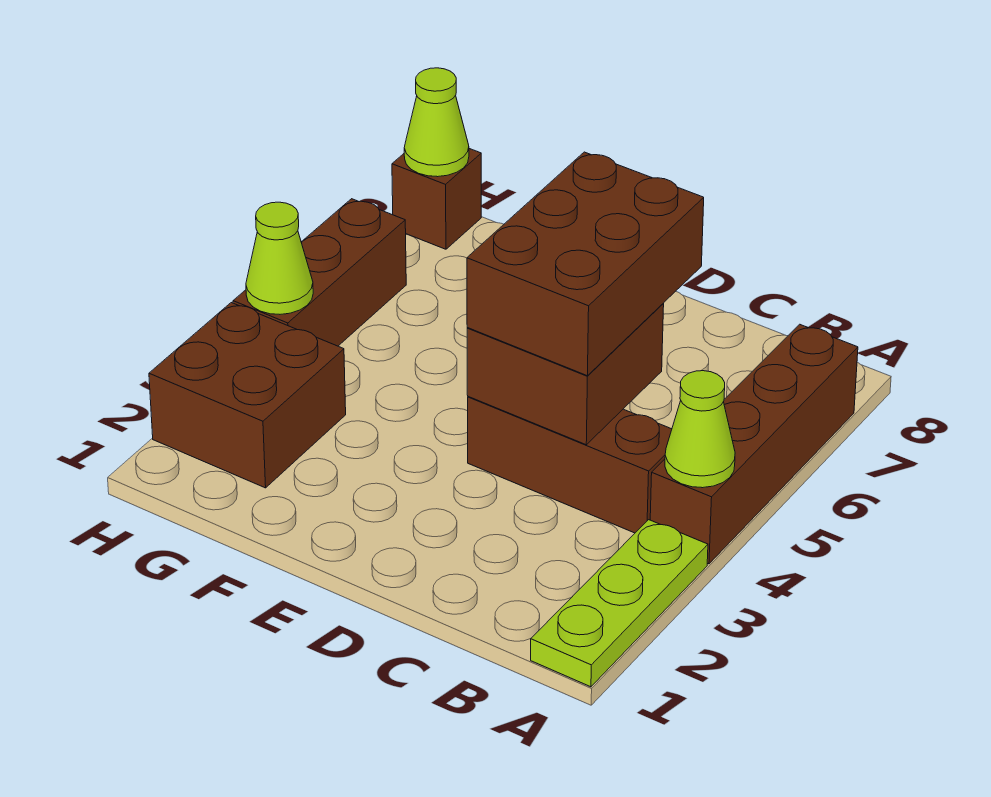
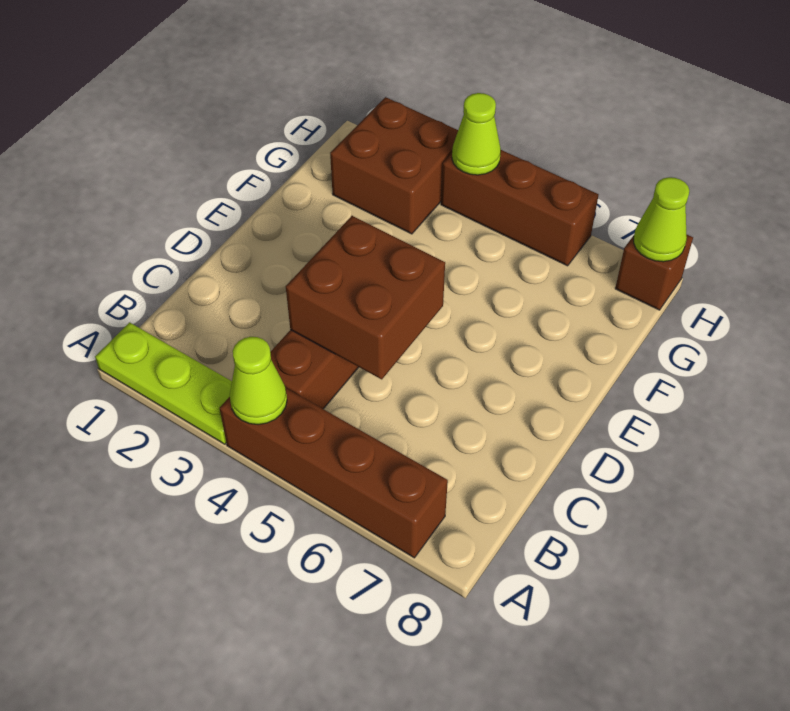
brown 2x3 brick [467,152,704,376] -> none

